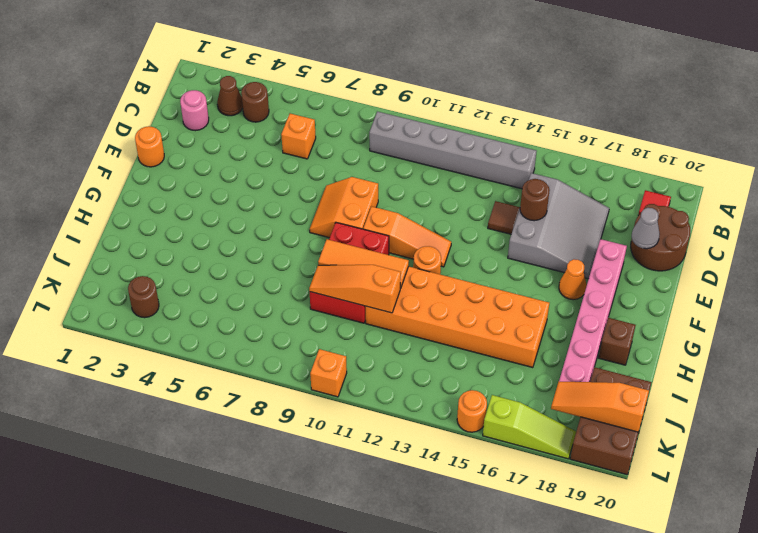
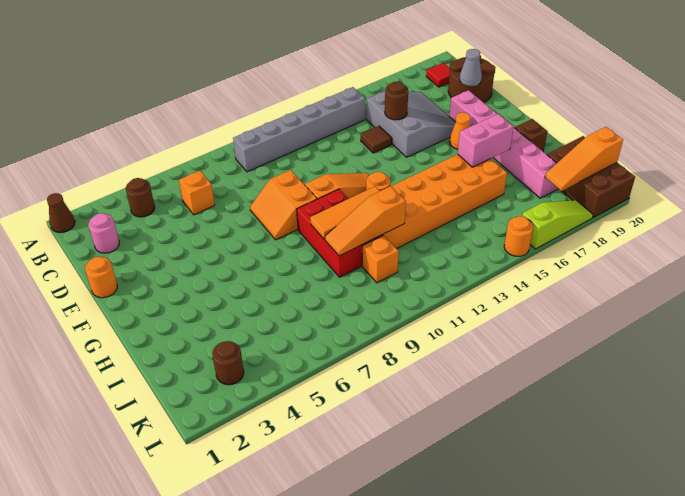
brown 1x1 cone [217,76,243,116] -> brown 1x1 cone moved to [47,193,75,233]
none -> pink 1x2 brick [458,114,514,167]
orange 1x1 brick [310,349,347,397] -> orange 1x1 brick moved to [362,235,399,283]

